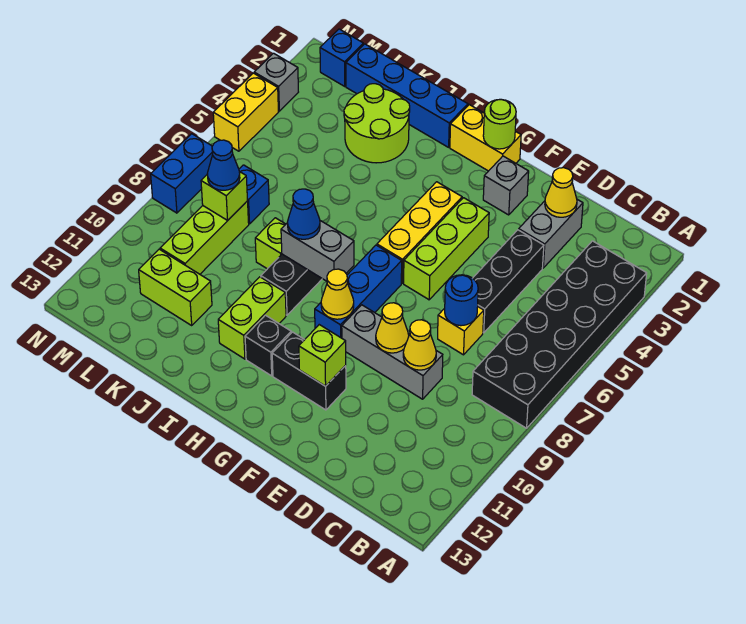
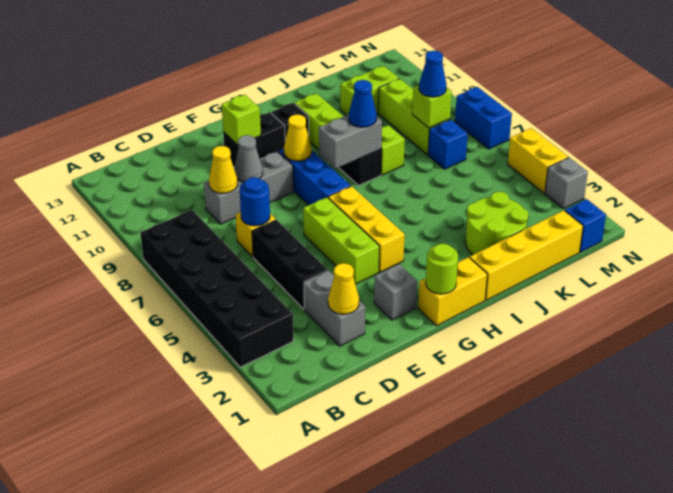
yellow 1x1 cone [376,303,409,353] -> grey 1x1 cone [234,135,263,182]
blue 1x4 brick [346,44,468,147] -> yellow 1x4 brick [470,210,583,300]

